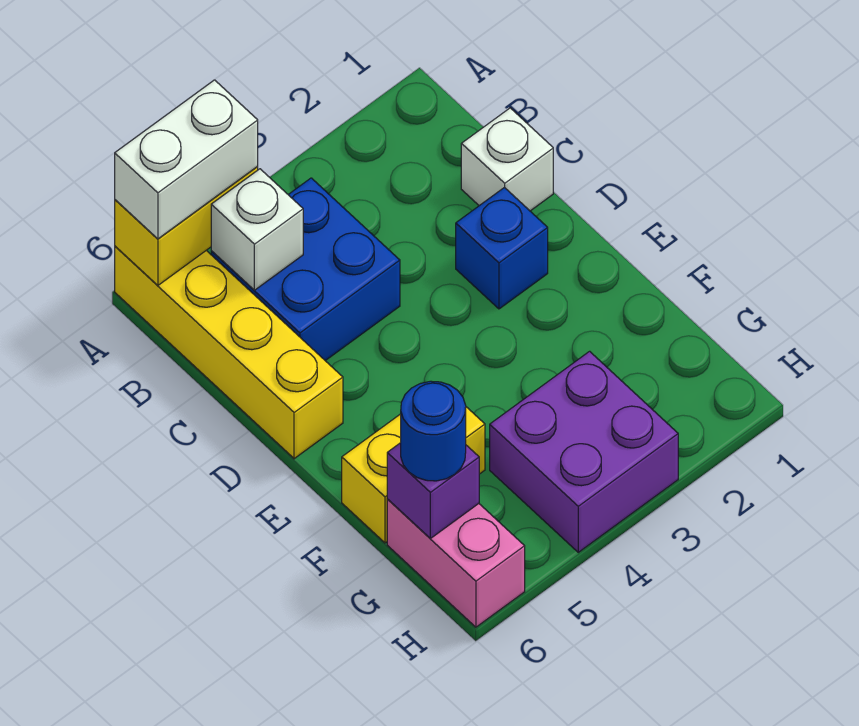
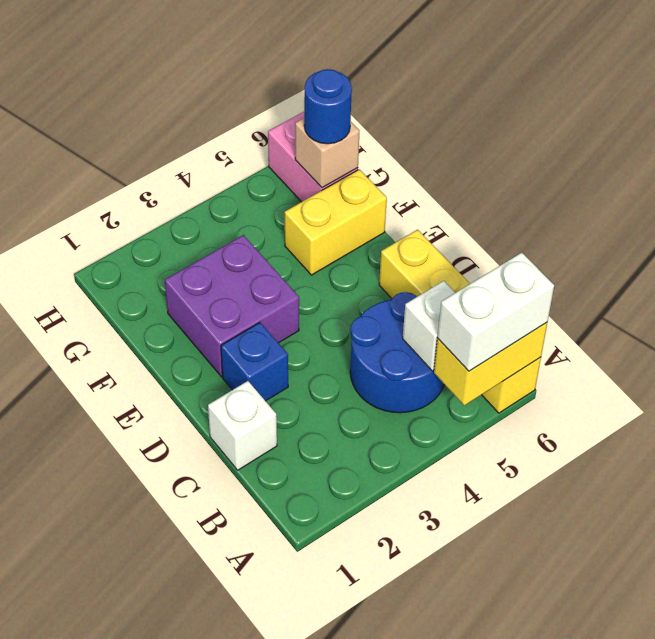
blue 2x2 brick [211,178,400,361] -> blue 2x2 round brick [350,292,444,413]
purple 2x2 brick [490,351,678,552] -> purple 2x2 brick moved to [165,235,299,377]
purple 1x1 brick [387,443,479,538] -> tan 1x1 brick [295,118,359,188]

